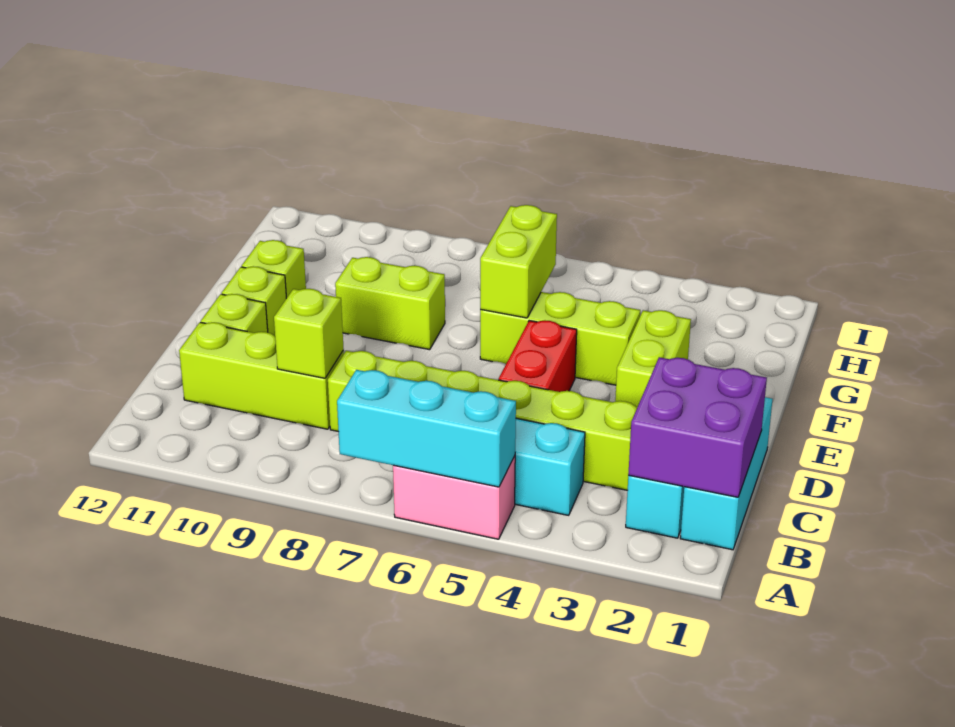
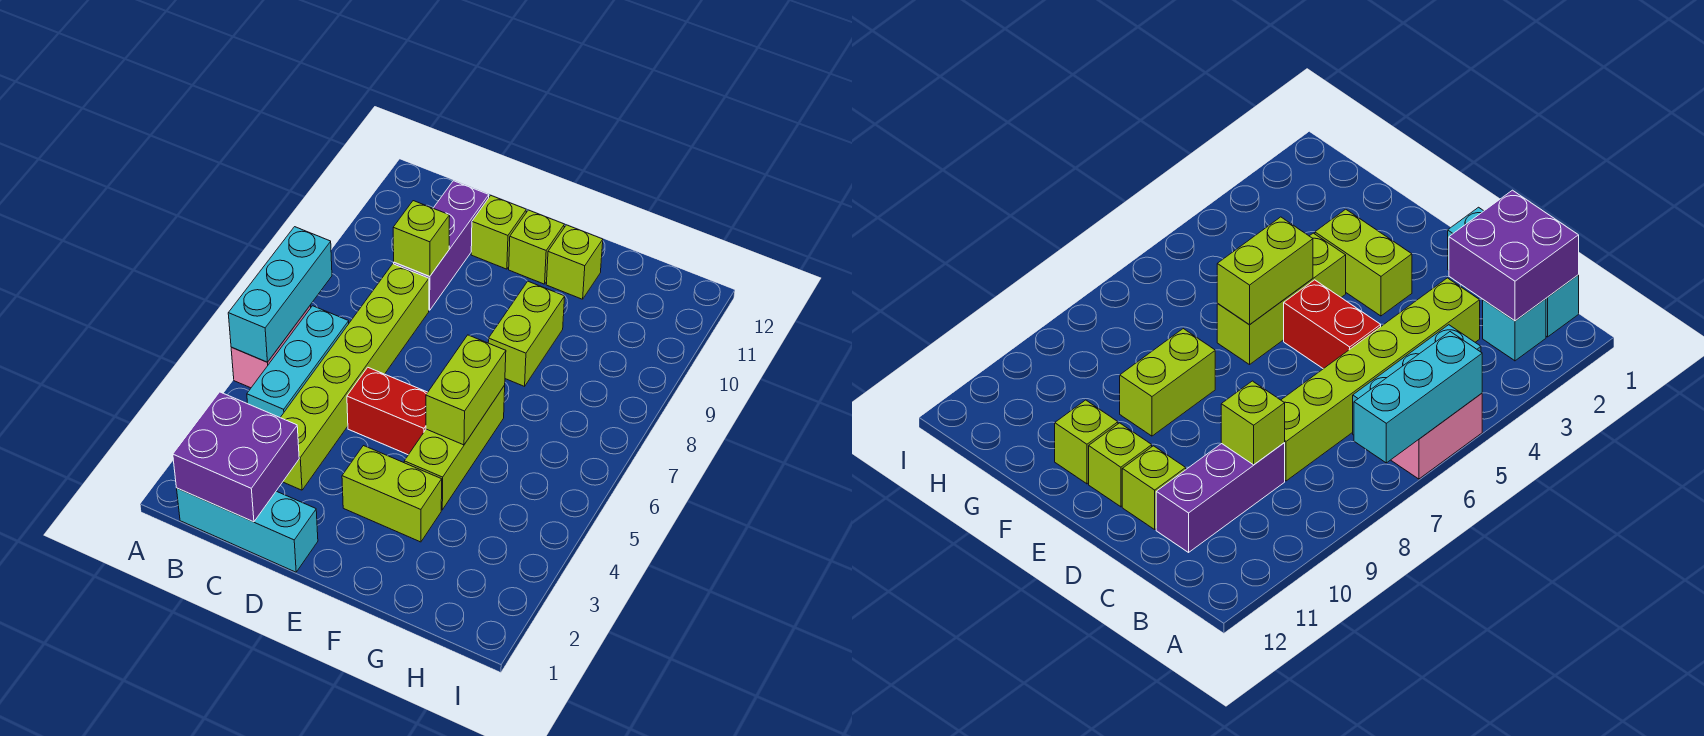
lime 1x3 brick [179,322,344,429] -> purple 1x3 brick [394,181,489,310]
lime 1x2 brick [480,205,557,318] -> lime 1x2 brick turned to [426,335,506,445]

